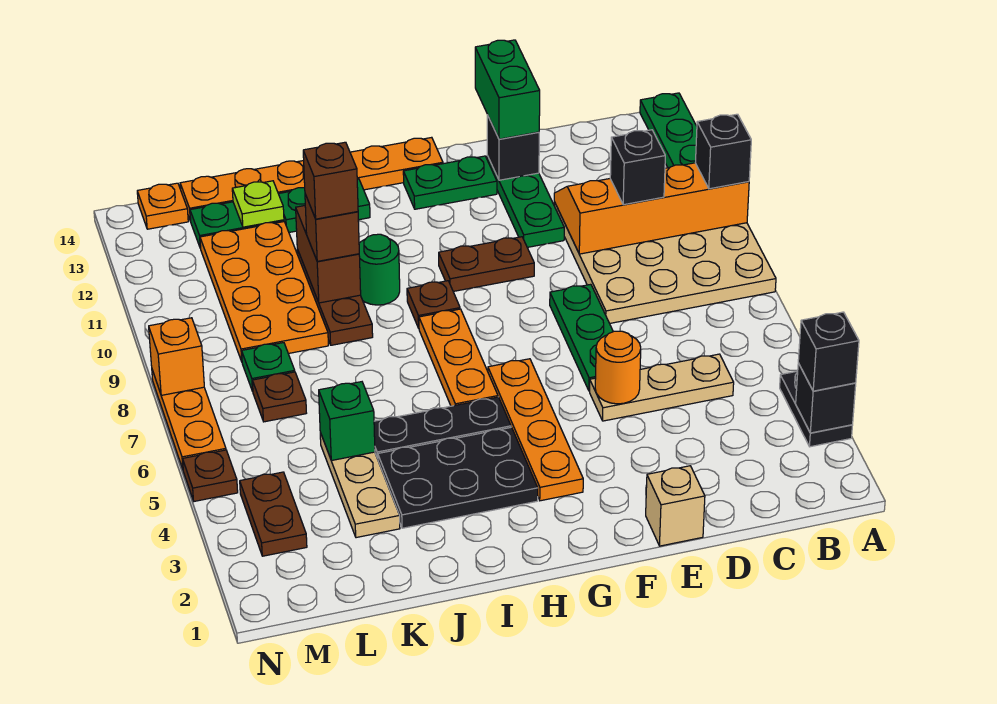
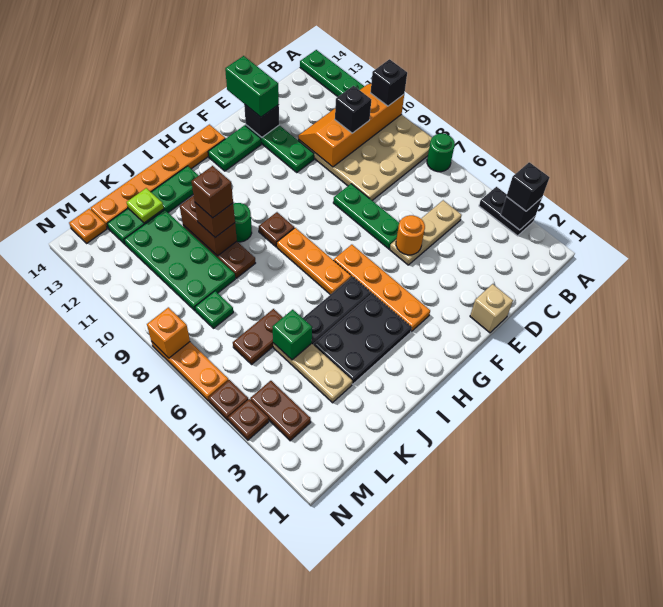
none -> green 1x1 round brick [427,134,455,172]
brown 1x2 plate [439,237,534,291] -> brown 1x2 plate moved to [233,309,283,364]
orange 2x4 plate [200,222,328,361] -> green 2x4 plate [124,210,235,311]
brown 1x1 plate [252,372,306,422] -> brown 1x1 plate moved to [228,399,269,440]

